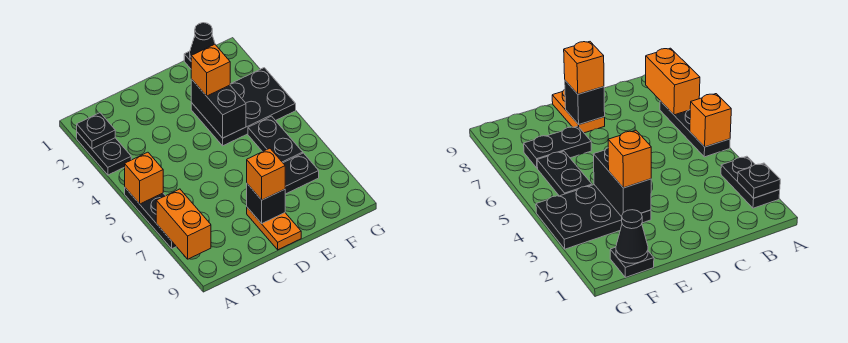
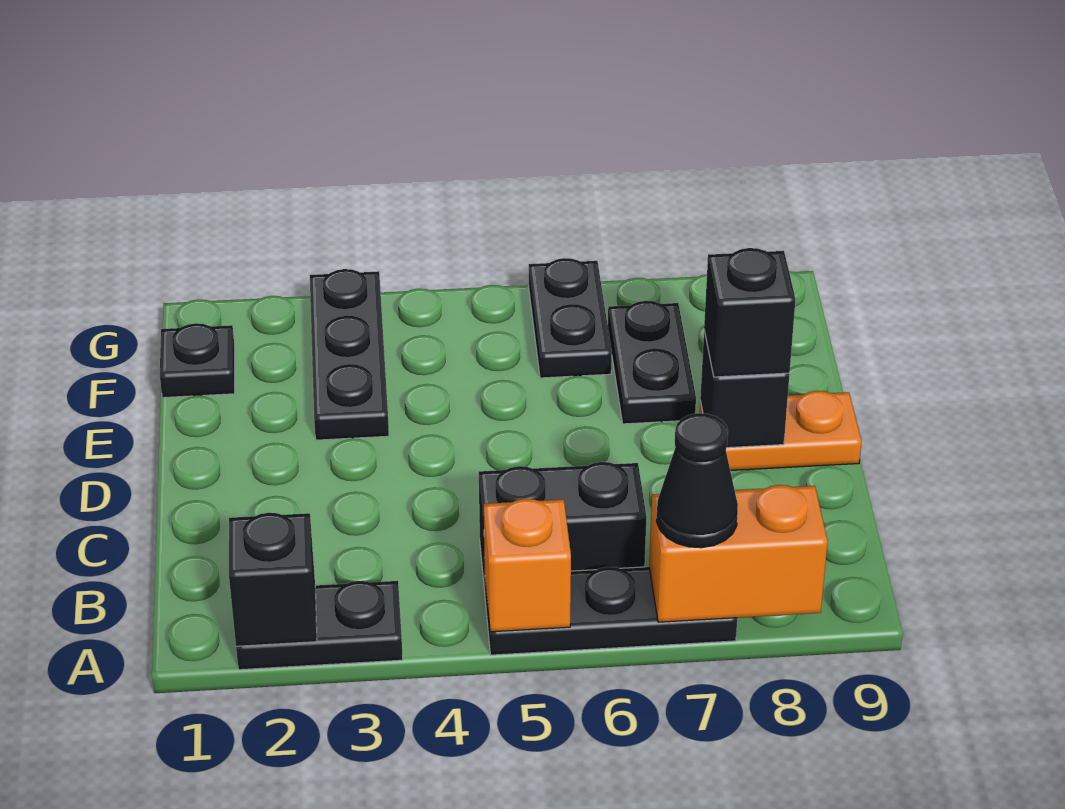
black 1x1 plate [77,113,115,149] -> black 1x1 brick [229,513,317,646]
orange 1x1 brick [247,148,285,200] -> black 1x1 brick [704,248,796,377]
black 2x3 plate [191,68,296,146] -> black 1x3 plate [310,269,389,440]
black 1x2 brick [191,79,246,138] -> black 1x2 brick moved to [479,462,647,591]
orange 1x1 brick [191,44,230,96] -> none
black 1x1 cone [190,23,215,60] -> black 1x1 cone moved to [656,413,738,548]
black 1x2 plate [248,116,303,163] -> black 1x2 plate turned to [529,258,612,378]

